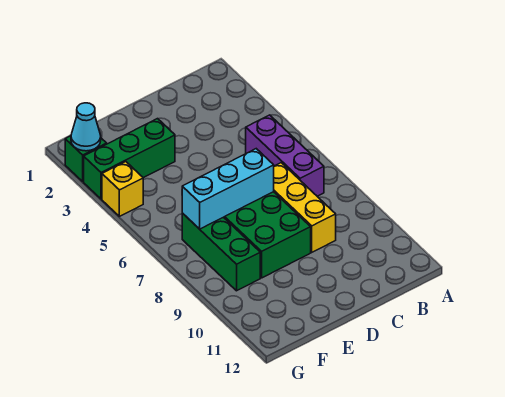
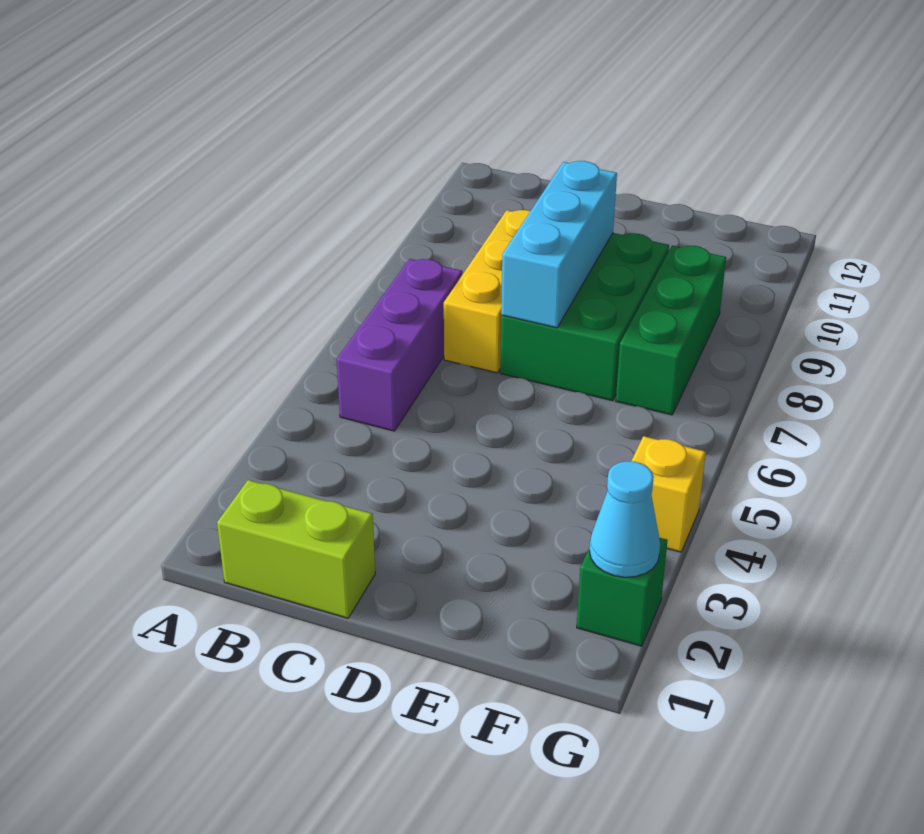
none -> lime 1x2 brick [217,480,375,618]
cyan 1x3 brick [182,149,274,229] -> cyan 1x3 brick turned to [501,161,617,328]
green 1x3 brick [84,119,175,199] -> none

